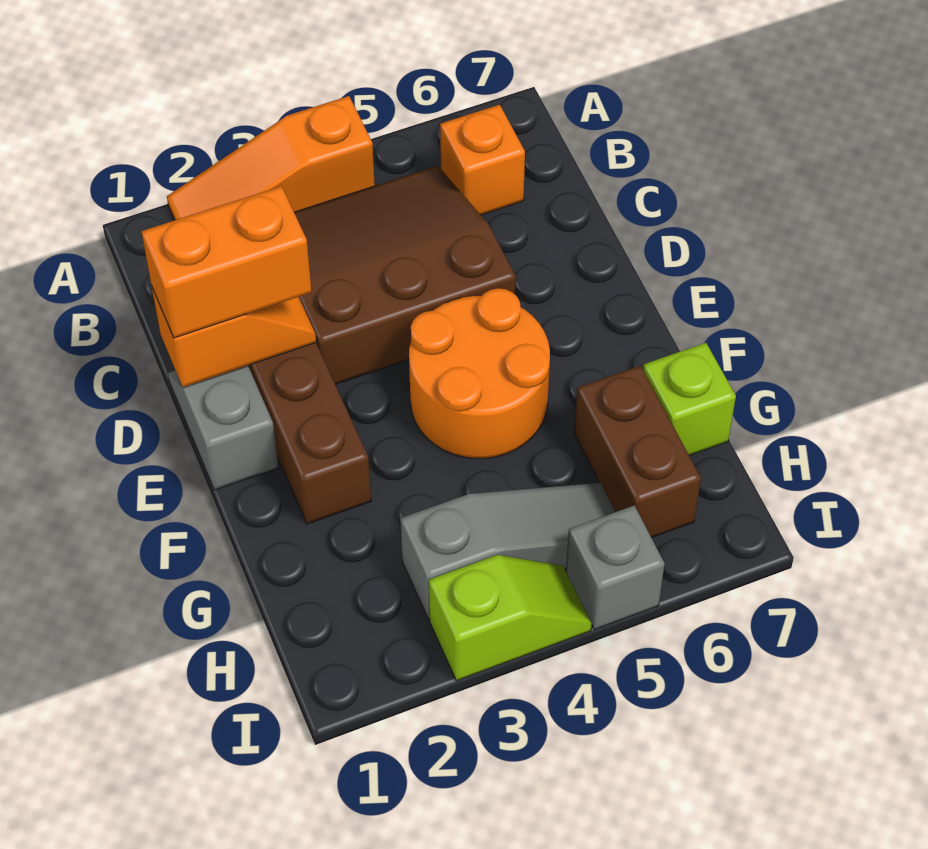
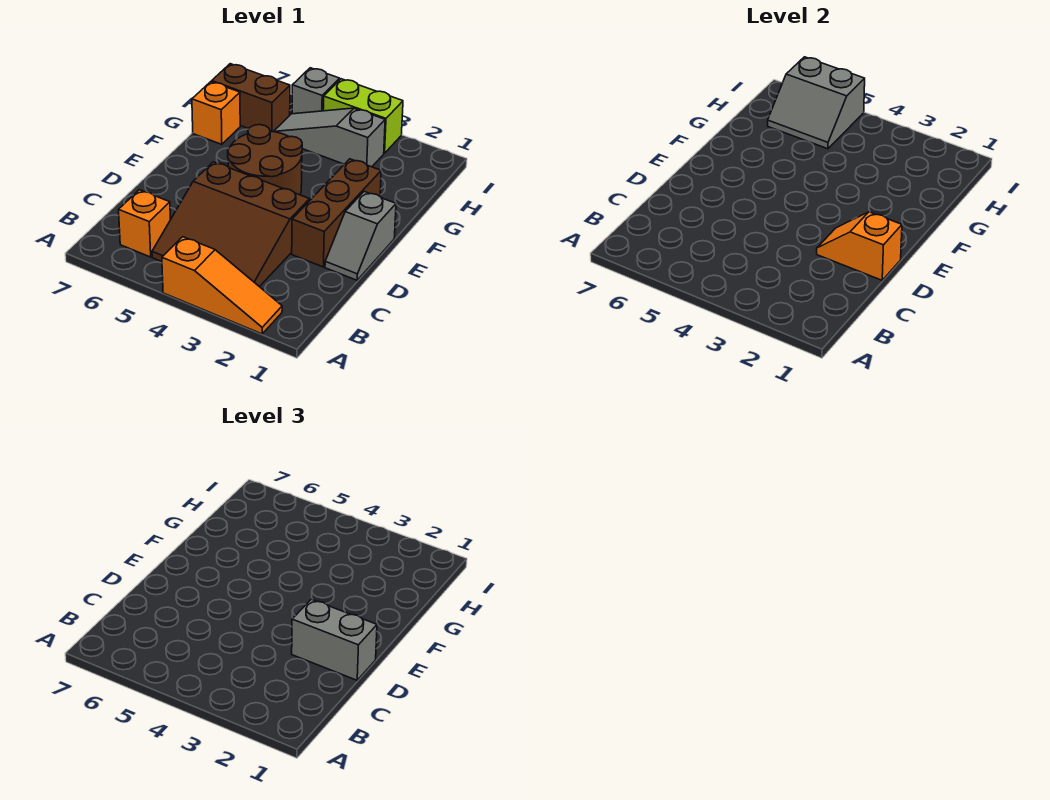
orange 1x2 brick [141,186,312,338] -> grey 1x2 brick [292,599,377,680]
orange 2x2 round brick [409,288,550,458] -> brown 2x2 round brick [228,125,302,195]
brown 1x2 brick [574,366,701,538] -> brown 1x2 brick turned to [212,64,290,132]
lime 1x1 brick [643,343,736,455] -> orange 1x1 brick [192,82,240,144]
none -> grey 2x2 slope [768,57,865,149]
lime 1x2 slope [429,555,592,681] -> lime 1x2 brick [323,79,403,153]

